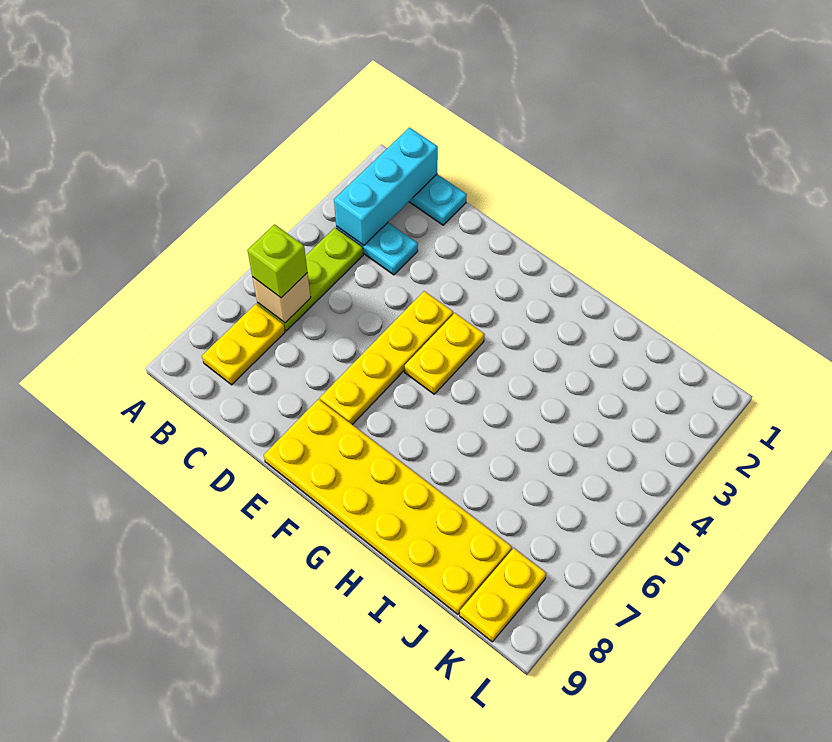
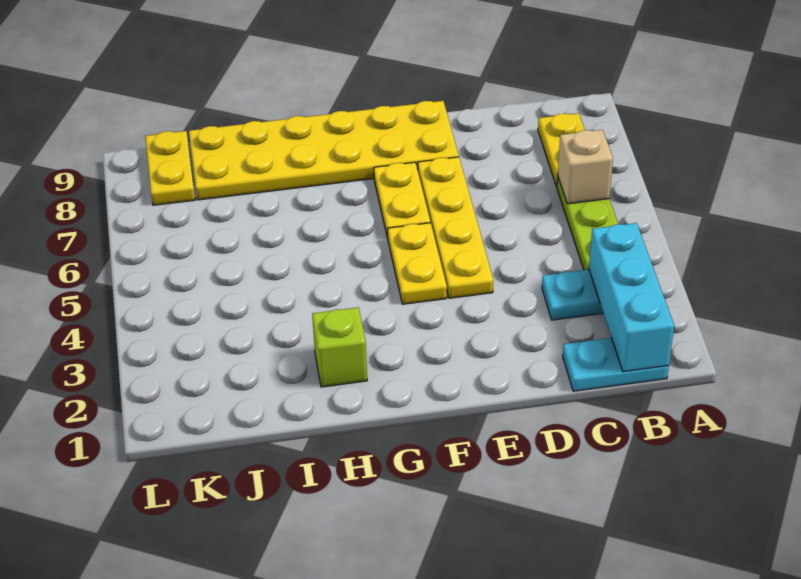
lime 1x1 brick [247,224,307,298] -> lime 1x1 brick moved to [312,307,367,387]
none -> yellow 1x2 plate [374,162,430,238]

